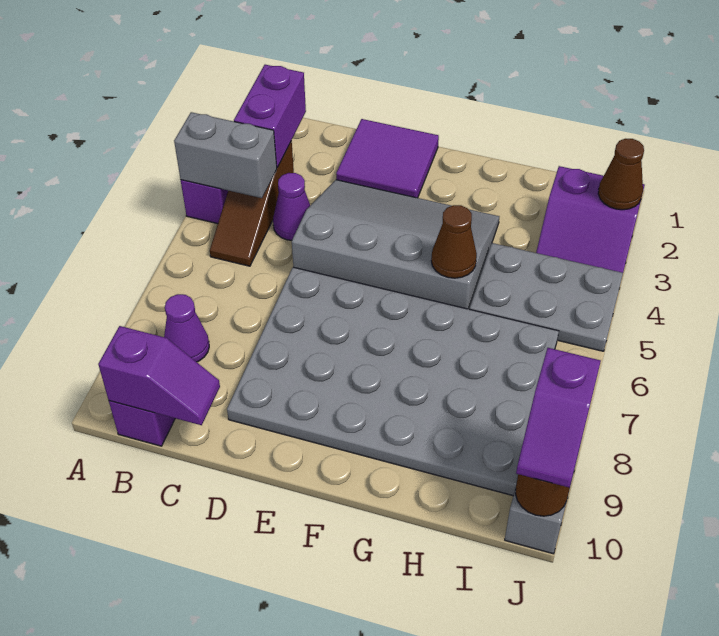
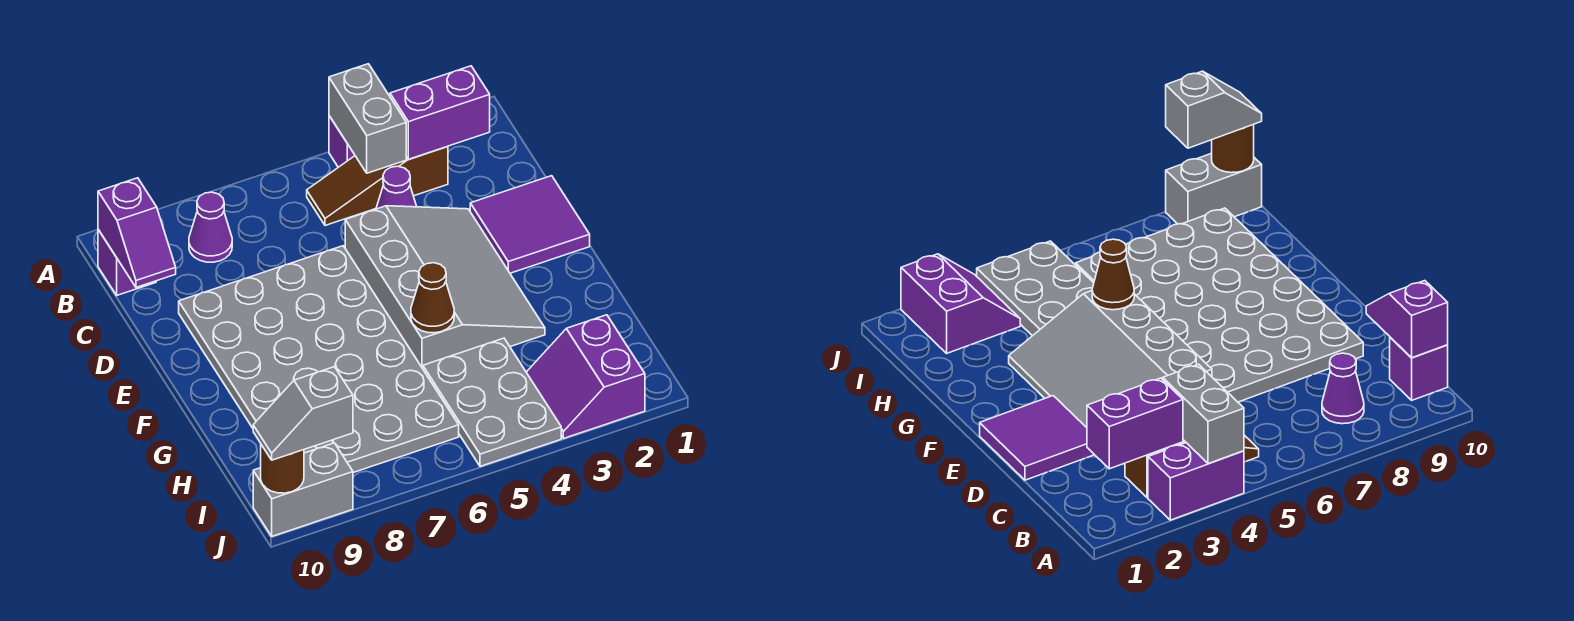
brown 1x1 cone [598,139,644,210] -> none
purple 1x2 slope [516,348,601,488] -> grey 1x2 slope [253,367,353,460]

